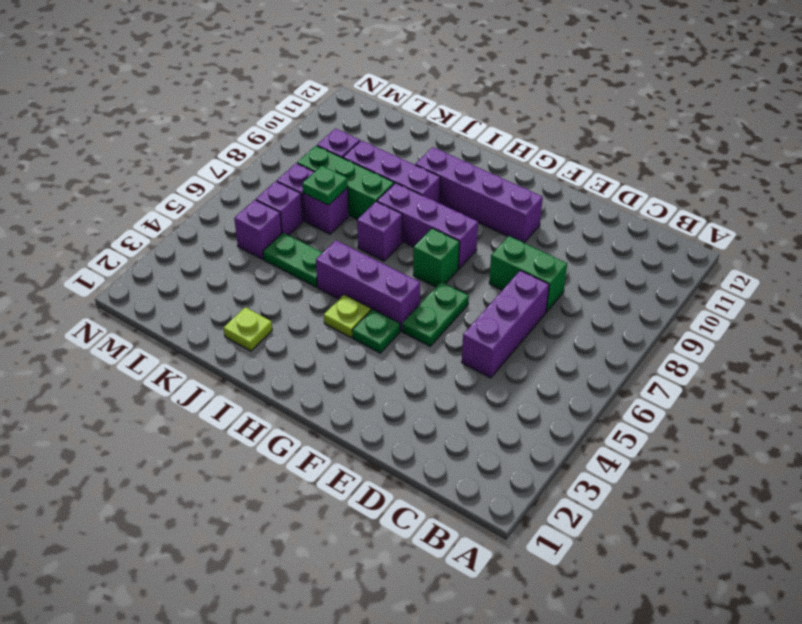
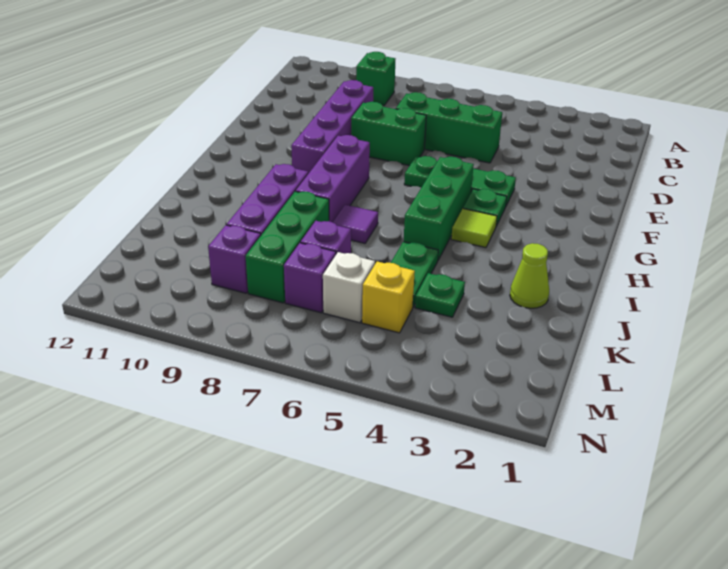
purple 1x3 brick [462,270,549,378] -> green 1x3 brick [396,92,502,163]
green 1x2 brick [489,236,567,312] -> green 1x2 brick turned to [351,102,426,166]
green 1x2 plate [402,282,469,346] -> green 1x3 plate [404,156,516,206]
purple 1x4 brick [415,147,543,243] -> purple 1x4 brick moved to [291,80,373,174]
purple 1x3 brick [316,240,420,331] -> green 1x3 brick [404,157,474,260]
green 1x1 brick [413,228,459,287] -> green 1x1 brick moved to [356,52,395,106]
lime 1x1 plate [324,295,371,338] -> lime 1x1 tile [451,209,497,248]
purple 1x1 brick [357,202,402,261] -> purple 1x1 tile [333,205,378,243]
lime 1x1 plate [224,307,272,351] -> lime 1x1 cone [510,243,549,308]
green 1x1 plate [302,166,348,205] -> green 1x1 plate moved to [415,273,465,317]
purple 1x1 brick [234,200,282,259] -> yellow 1x1 brick [362,262,415,333]
purple 1x1 brick [256,181,303,235] -> white 1x1 brick [323,252,375,323]

